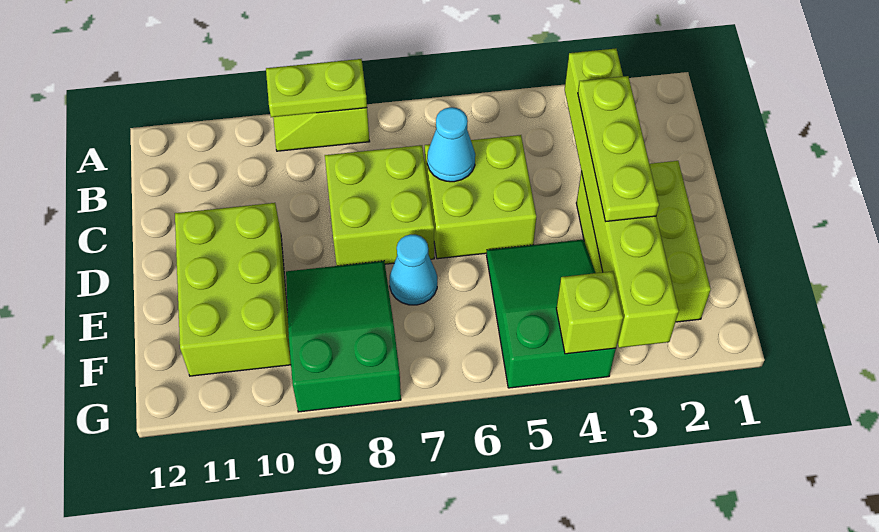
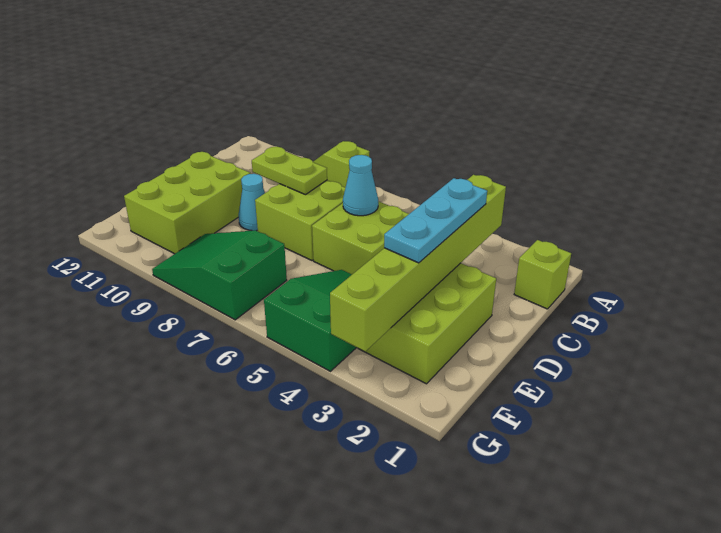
lime 1x2 plate [266,59,367,117] -> lime 1x2 plate moved to [252,147,327,195]
lime 1x3 plate [578,76,659,222] -> cyan 1x3 plate [384,178,487,263]
cyan 1x1 cone [389,235,437,305] -> cyan 1x1 cone moved to [239,174,265,231]
green 2x3 slope [286,261,401,412] -> green 2x3 slope turned to [152,230,287,320]
lime 1x1 brick [556,271,623,354] -> lime 1x1 brick moved to [514,240,571,309]

